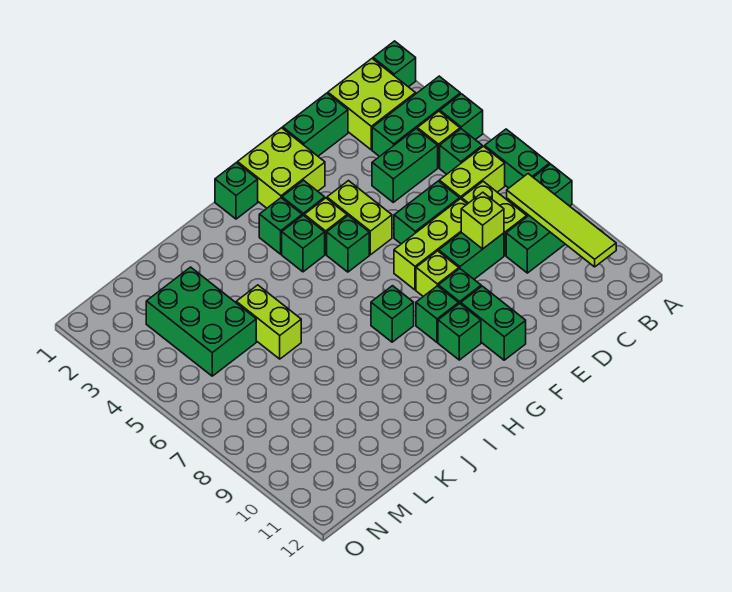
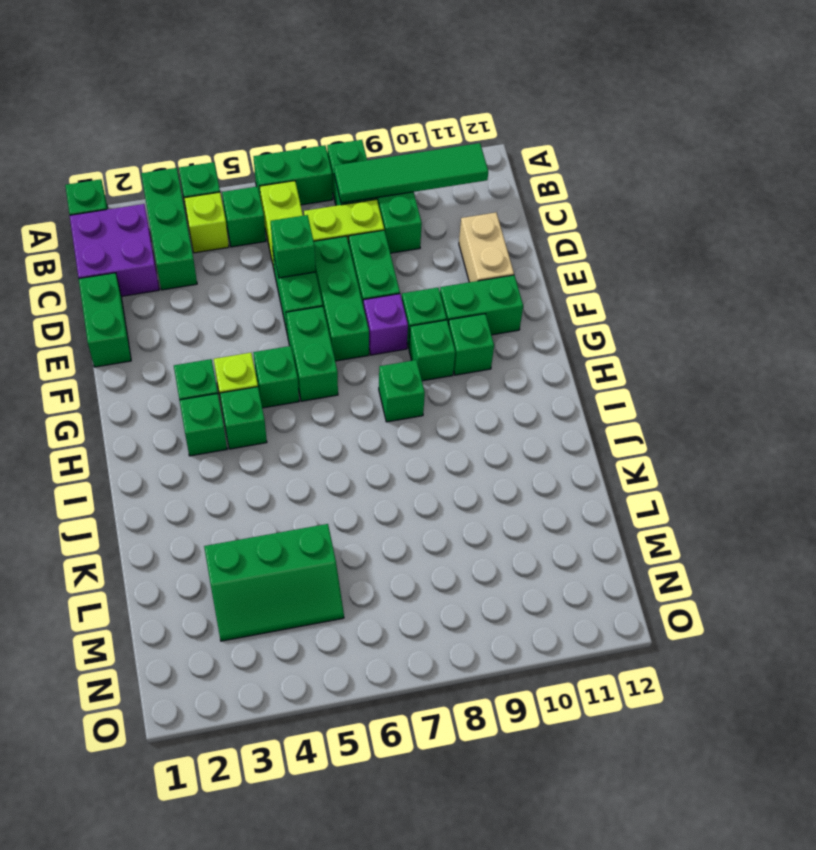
lime 2x2 brick [328,59,416,150] -> purple 2x2 brick [70,204,159,296]
lime 1x4 tile [507,174,616,267] -> green 1x4 tile [334,143,488,203]
green 1x2 brick [372,129,438,202] -> green 1x2 brick moved to [286,306,338,401]
lime 1x3 brick [394,199,467,290] -> green 1x3 brick [314,236,369,361]
lime 1x1 brick [461,192,504,249] -> none
none -> tan 1x2 brick [459,213,514,282]
lime 2x2 brick [237,128,325,208] -> none
lime 1x2 brick [327,181,392,255] -> none
lime 1x1 brick [416,251,459,296] -> purple 1x1 brick [364,294,408,355]
green 1x1 brick [215,163,258,219] -> green 1x1 brick moved to [271,215,316,278]
lime 1x2 brick [236,285,301,359] -> none
green 2x3 brick [146,267,256,376] -> green 2x3 slope [204,524,344,641]

